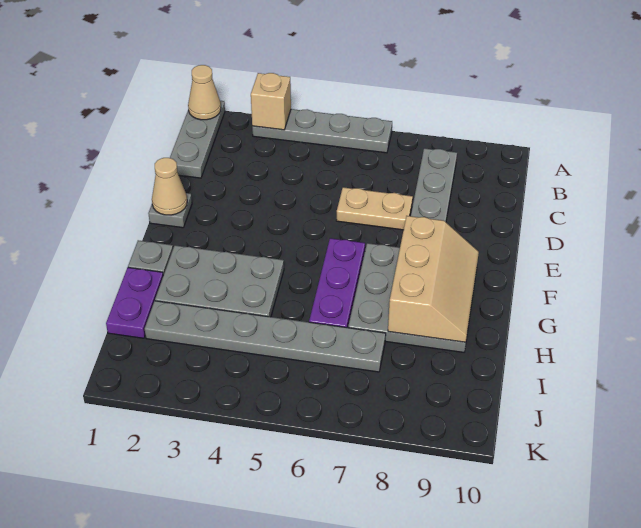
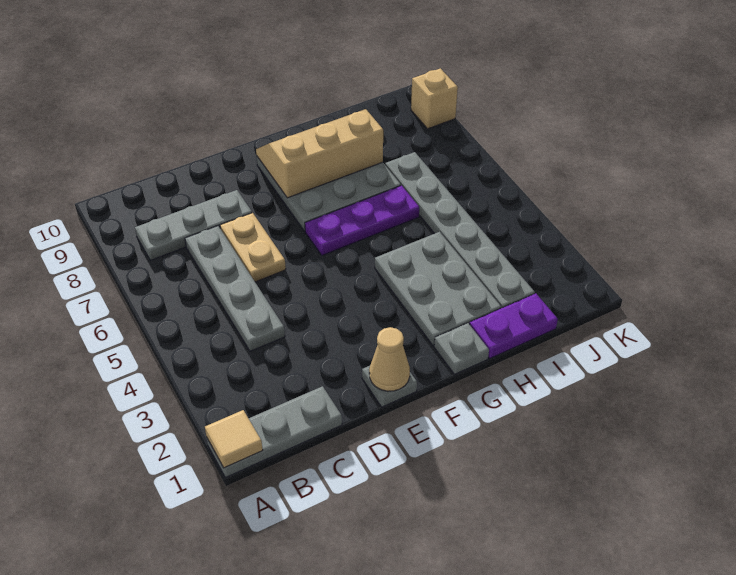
tan 1x1 cone [188,65,221,120] -> tan 1x1 tile [205,410,263,468]
grey 1x4 plate [252,109,392,153] -> grey 1x4 plate moved to [185,226,285,351]
tan 1x1 brick [251,73,291,130] -> tan 1x1 brick moved to [411,68,458,129]

